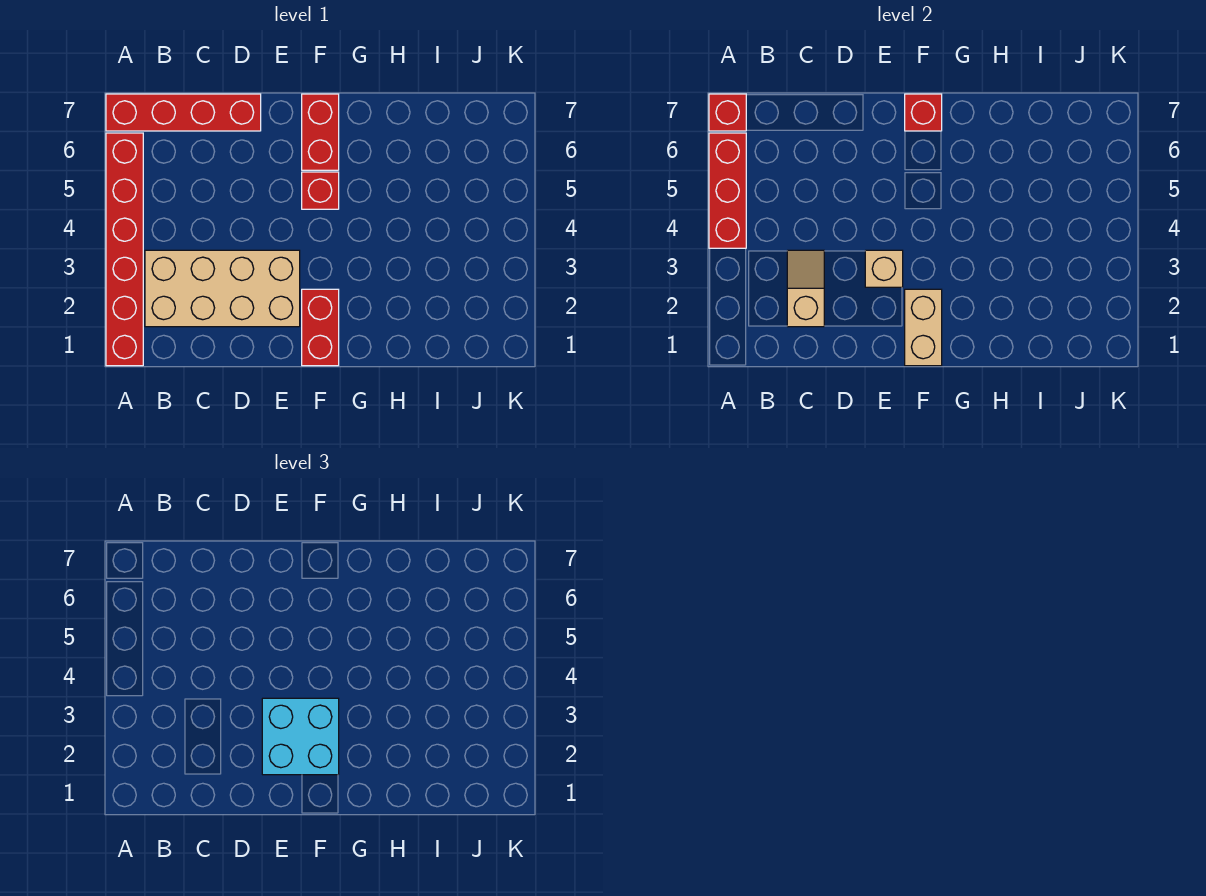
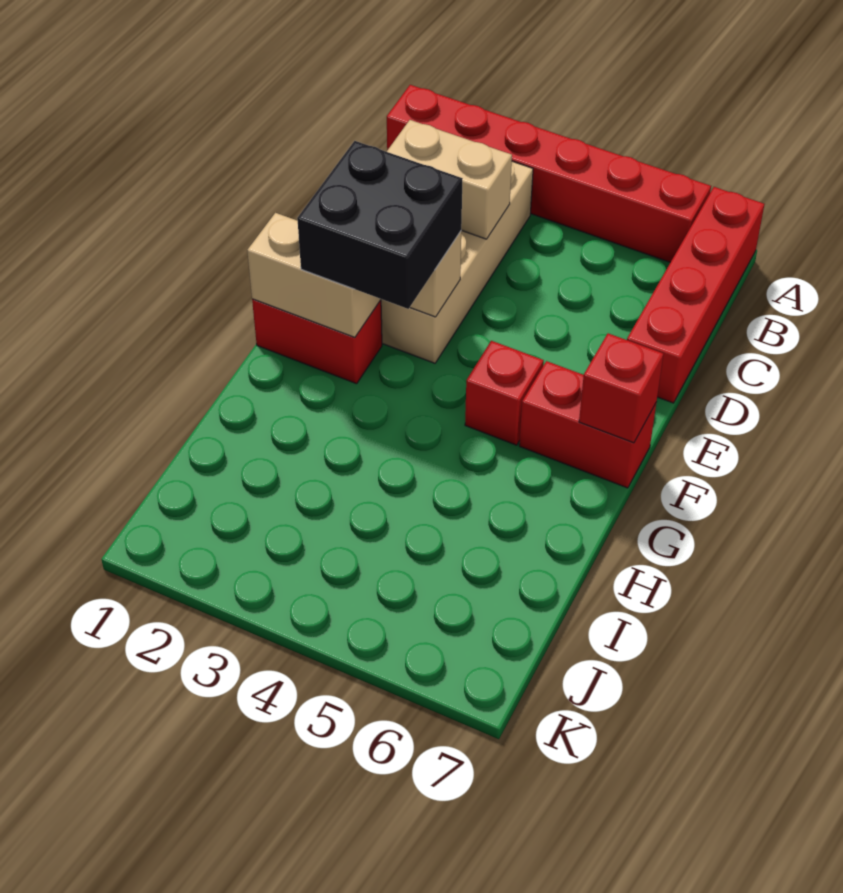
red 1x3 brick [709,133,746,248] -> none
red 1x1 brick [709,94,746,131] -> none
tan 1x2 slope [787,250,824,327] -> tan 1x2 brick [387,120,512,239]
cyan 2x2 brick [262,698,339,775] -> black 2x2 brick [297,141,463,309]

